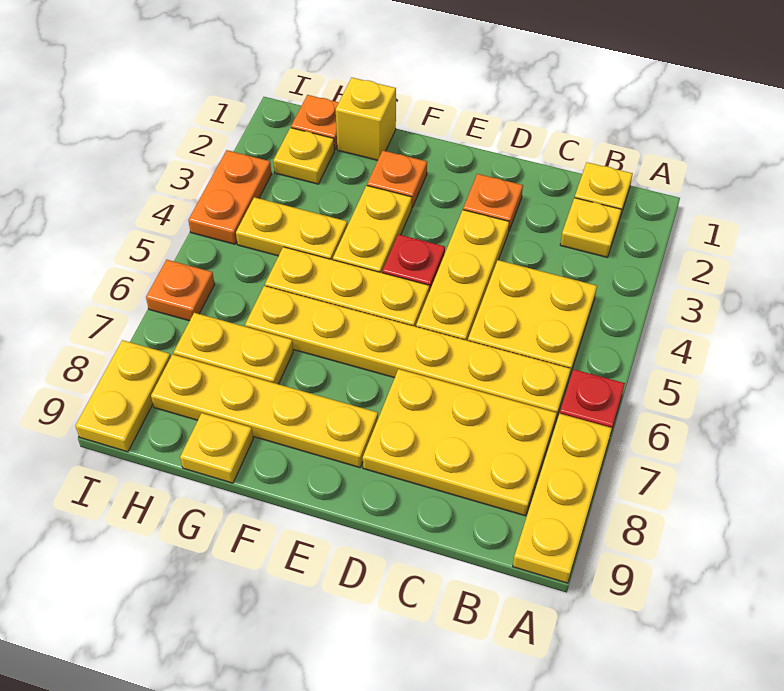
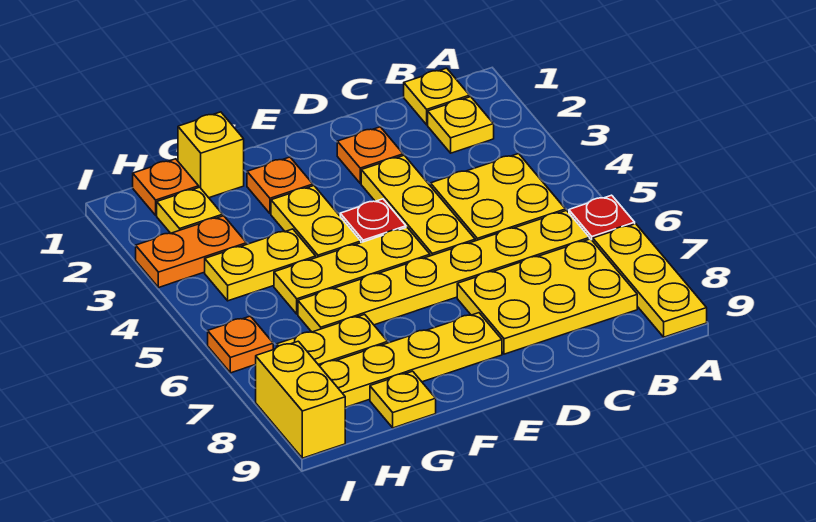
orange 1x2 plate [188,150,272,244] -> orange 1x2 plate turned to [136,216,247,288]
yellow 1x2 plate [75,340,171,452] -> yellow 1x2 brick [256,341,345,458]

